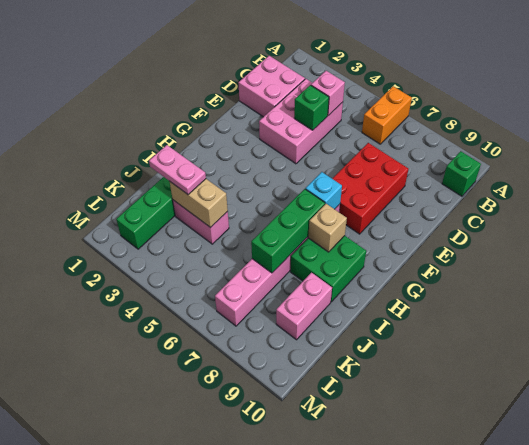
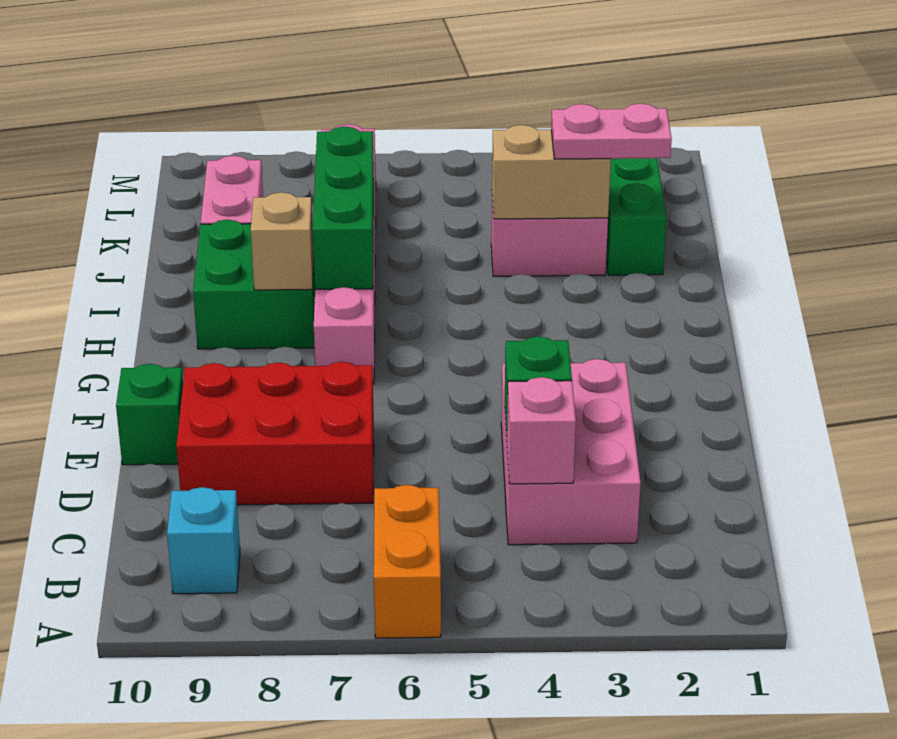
green 1x1 brick [442,151,481,196] -> green 1x1 brick moved to [116,364,183,465]
pink 2x2 brick [238,56,305,117] -> none
red 2x3 brick [332,143,408,234] -> red 2x3 brick turned to [177,362,374,505]
cyan 1x1 brick [305,172,342,209] -> cyan 1x1 brick moved to [167,487,240,594]

